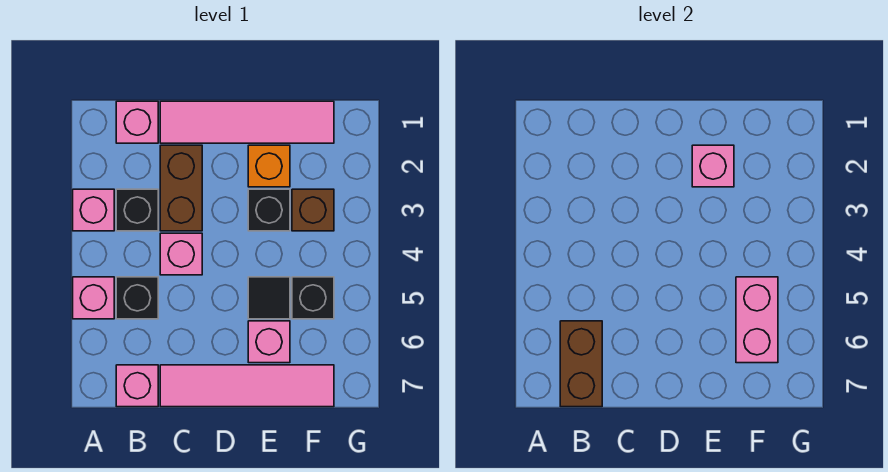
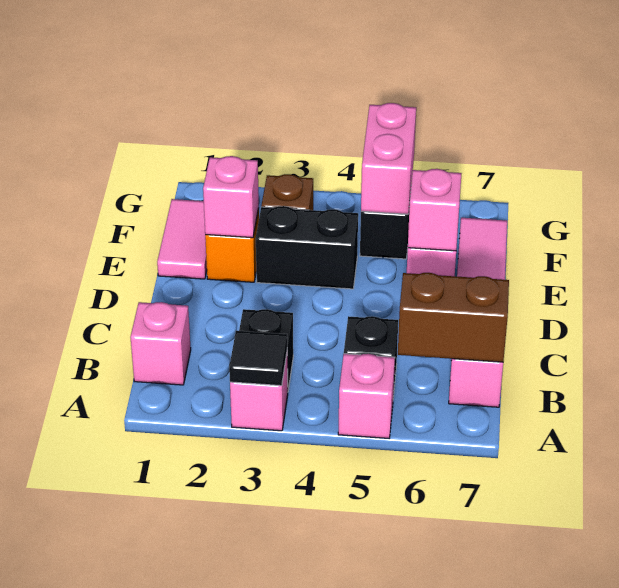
pink 1x4 tile [160,101,334,143] -> pink 1x2 tile [157,199,207,279]
brown 1x2 brick [160,145,202,231] -> none
pink 1x1 brick [160,233,202,275] -> pink 1x1 brick moved to [408,169,462,251]
black 1x1 brick [248,189,290,231] -> black 1x2 brick [256,206,358,289]
black 1x1 tile [248,277,290,319] -> black 1x1 tile moved to [229,331,287,386]
pink 1x2 brick [736,277,778,363] -> pink 1x2 brick turned to [361,103,416,214]

